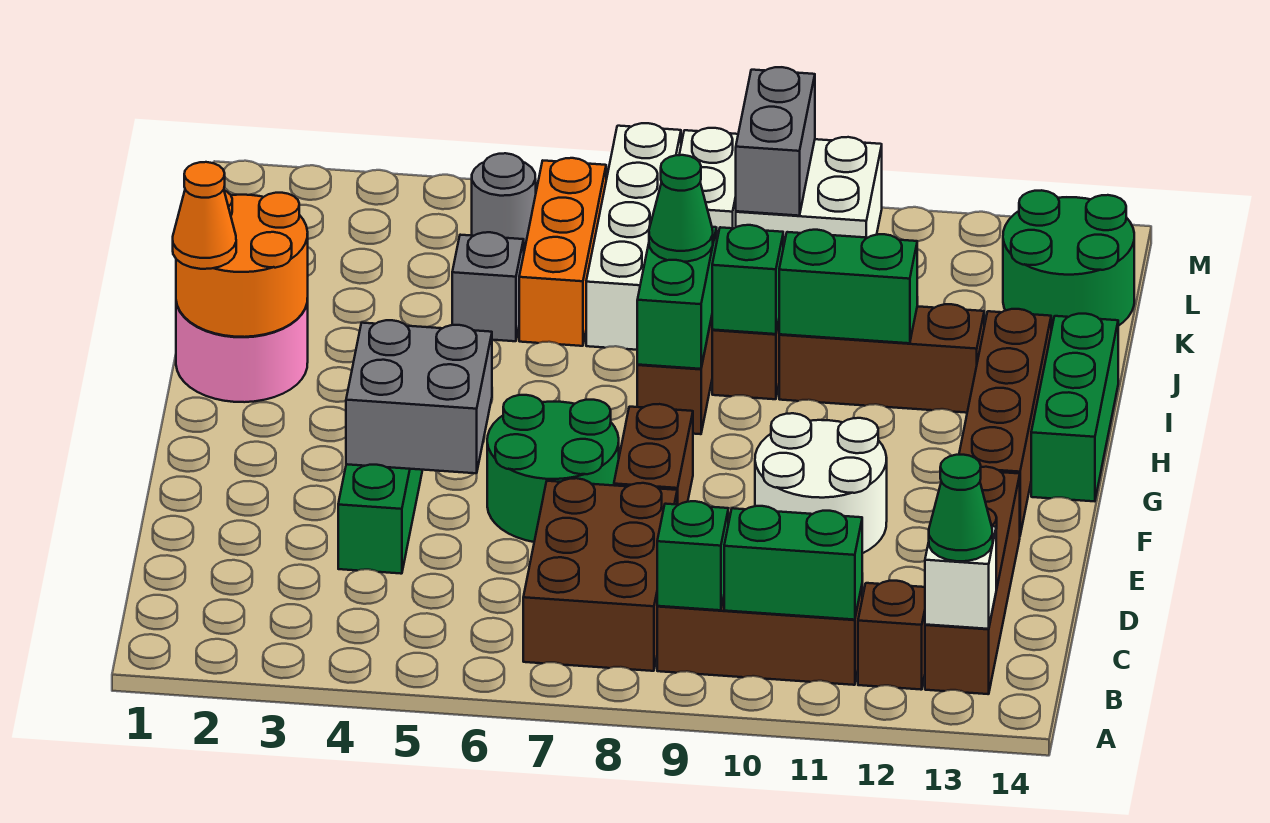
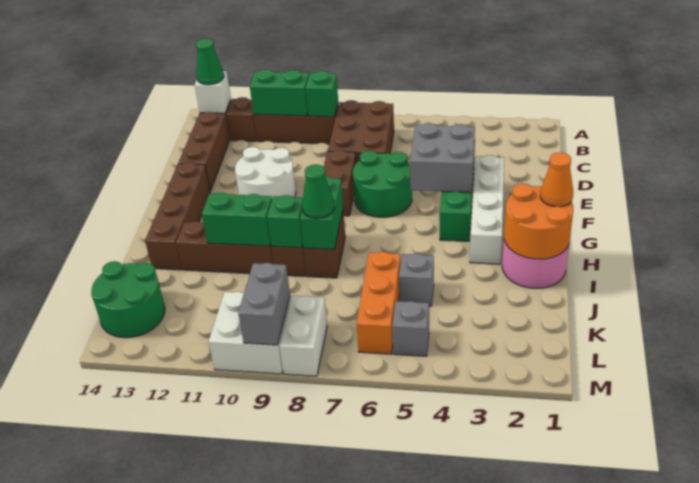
green 1x3 brick [1031,314,1118,501] -> none
white 1x4 brick [586,123,681,350] -> white 1x4 brick moved to [470,155,504,264]
grey 1x1 round brick [472,153,536,251] -> grey 1x1 brick [392,301,429,356]

